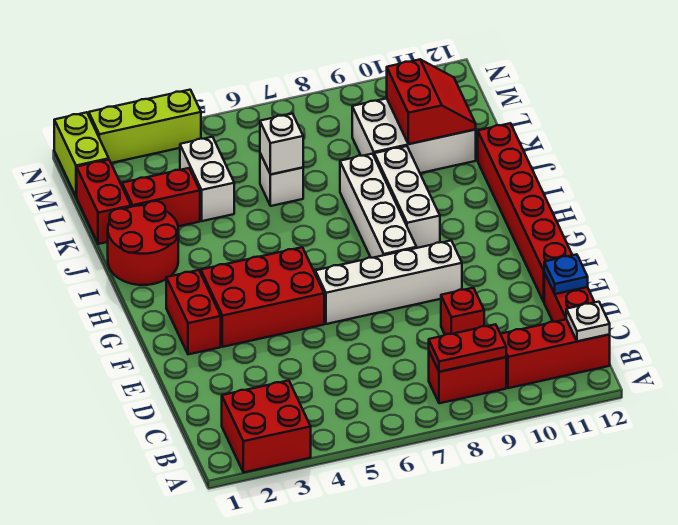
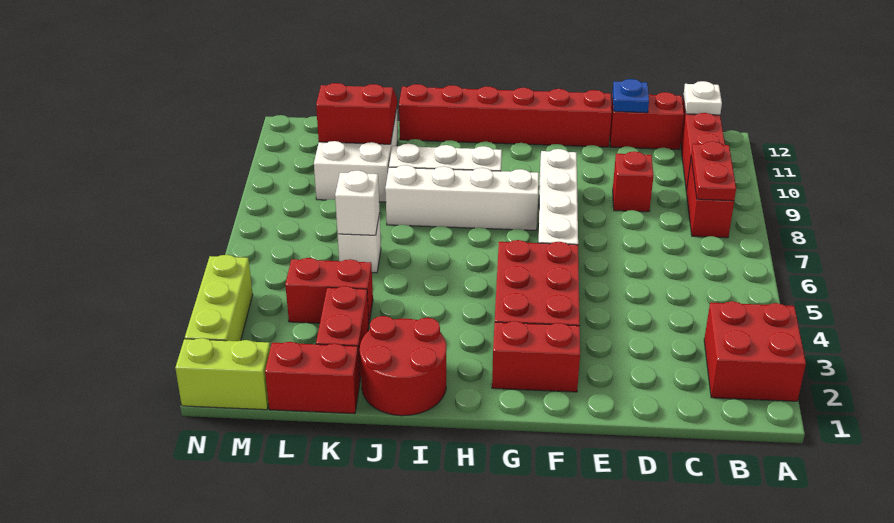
white 1x2 brick [180,137,234,221] -> red 1x2 brick [285,258,373,323]

